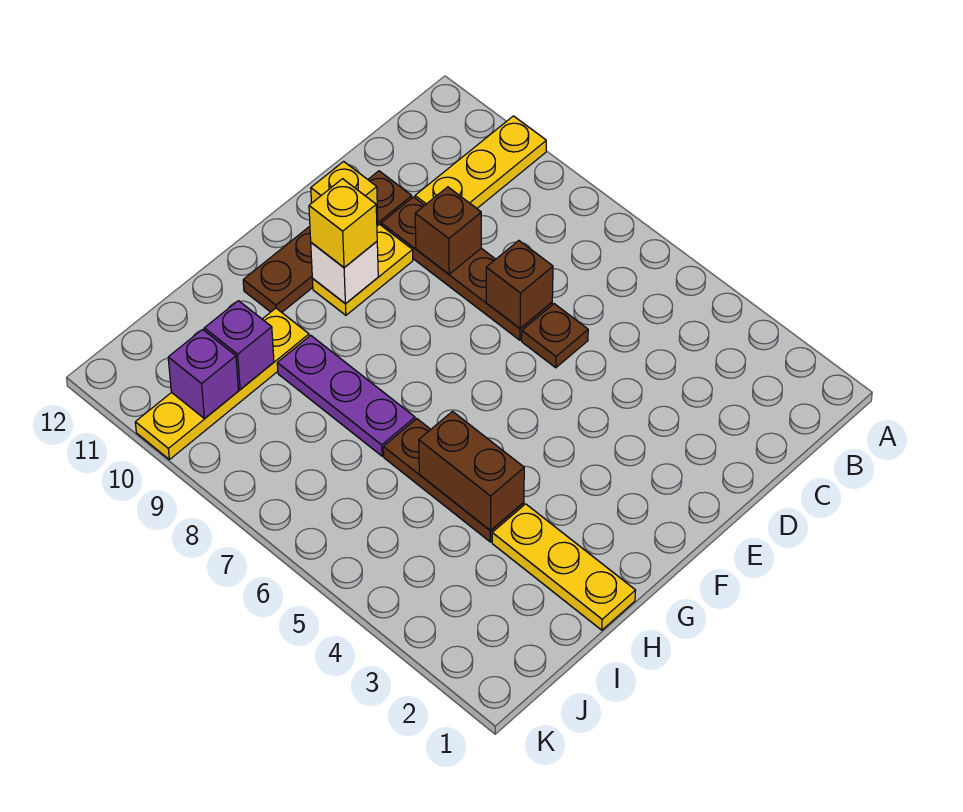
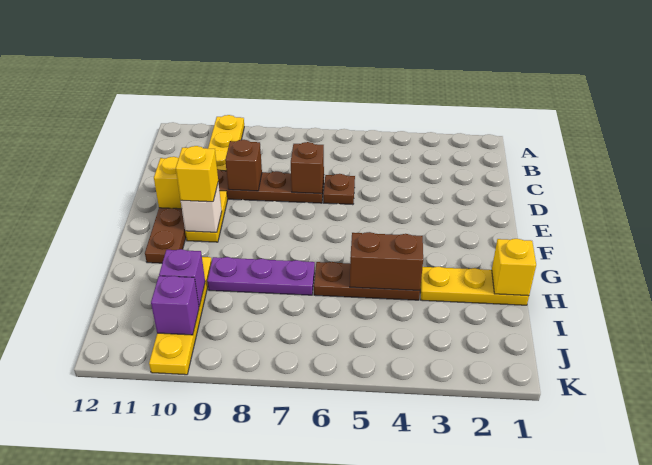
none -> yellow 1x1 brick [492,239,536,296]

